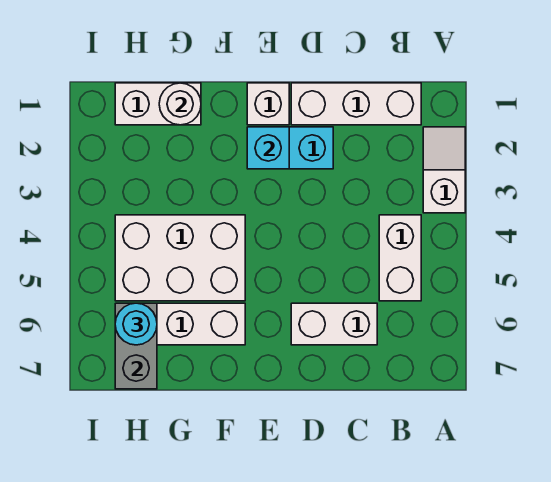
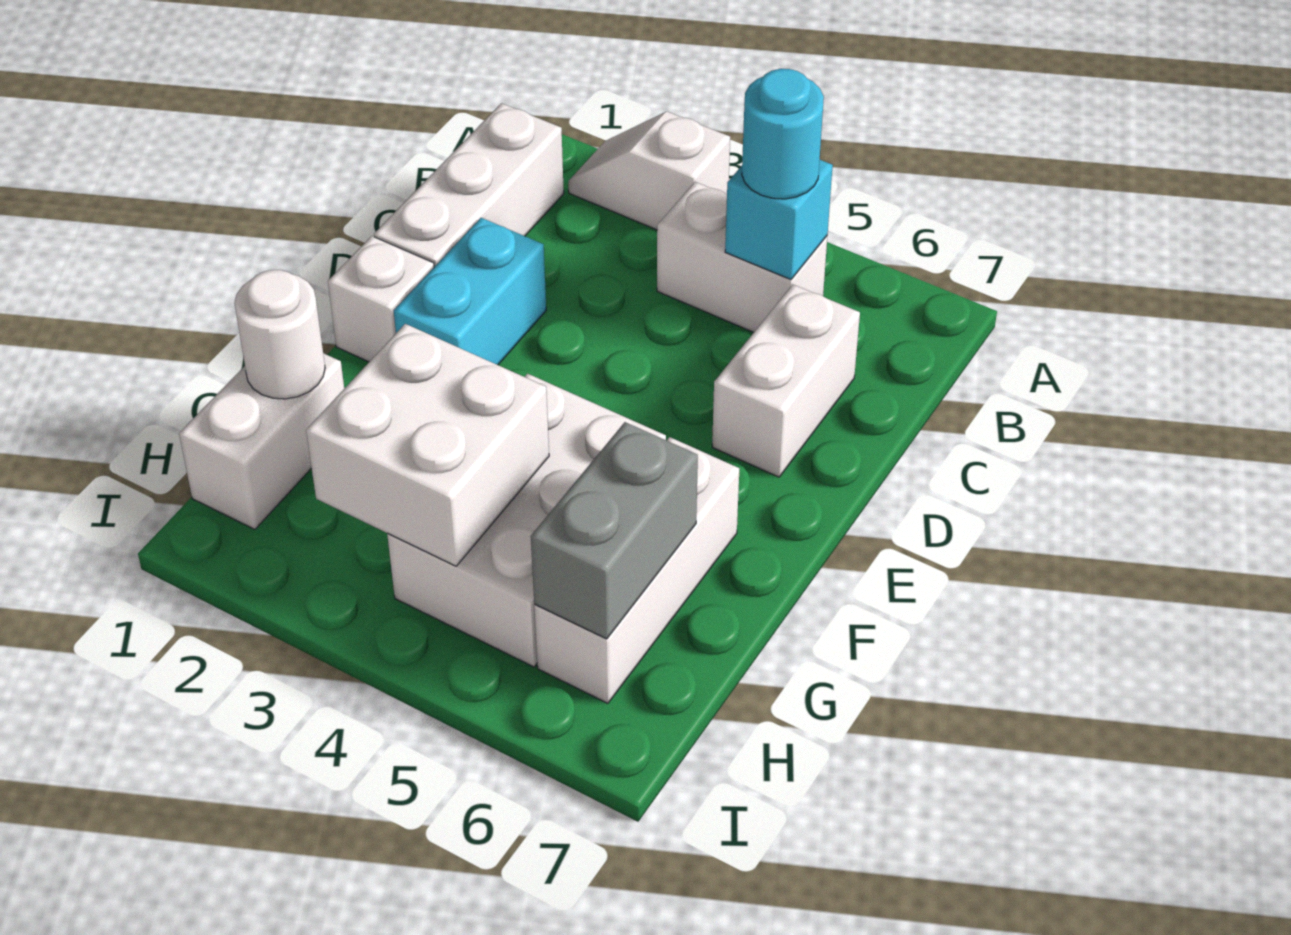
cyan 1x1 brick [247,127,289,169] -> cyan 1x1 brick moved to [725,160,833,280]
none -> white 2x2 brick [306,324,549,566]
grey 1x2 brick [115,303,157,389] -> grey 1x2 brick turned to [531,422,698,639]
cyan 1x1 round brick [115,303,157,345] -> cyan 1x1 round brick moved to [742,69,824,199]

